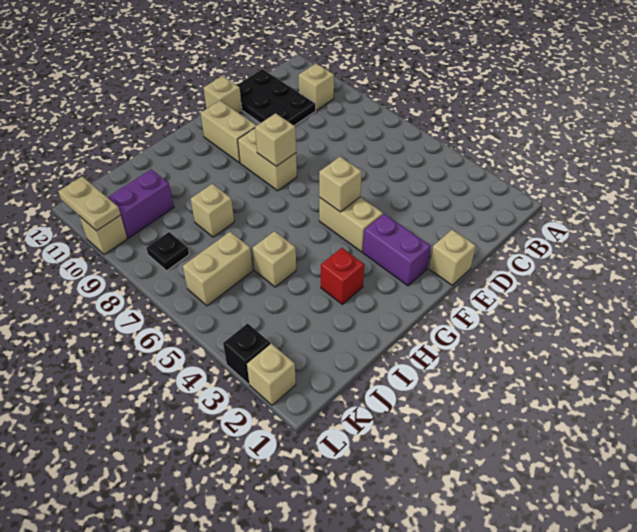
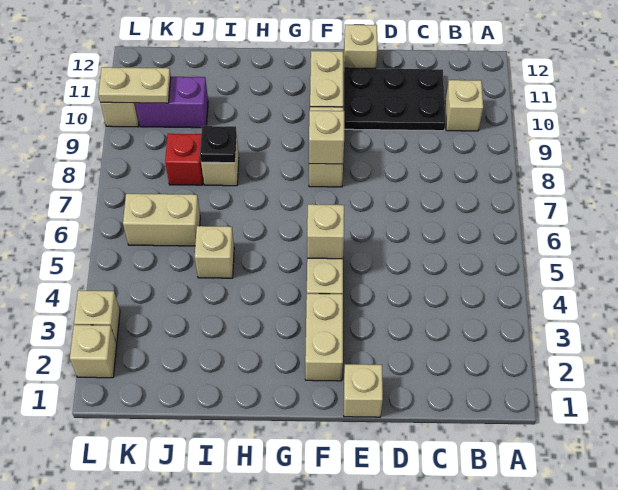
black 2x3 plate [237,69,316,126] -> black 2x3 plate turned to [344,68,446,131]
purple 1x2 brick [363,214,431,286] -> tan 1x2 brick [305,294,343,381]
red 1x1 brick [321,248,364,304] -> red 1x1 brick moved to [165,134,203,185]
black 1x1 plate [146,232,189,271] -> black 1x1 plate moved to [200,126,237,163]
black 1x1 brick [223,323,270,384] -> tan 1x1 brick [74,290,120,343]
tan 1x2 plate [58,176,121,231] -> tan 1x2 plate turned to [98,67,171,103]

